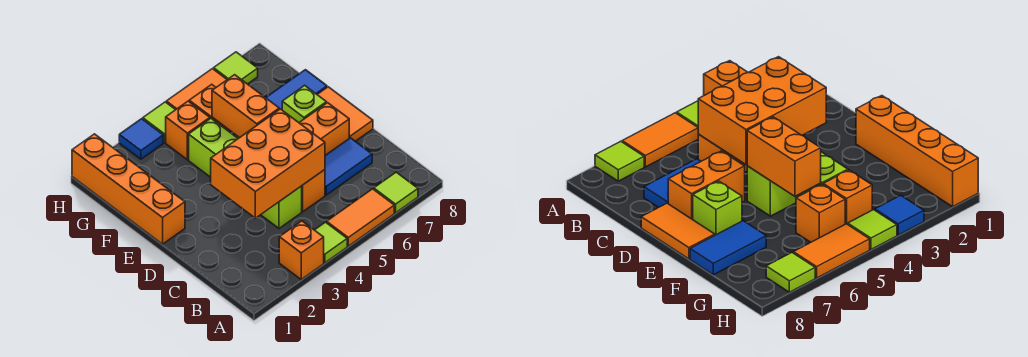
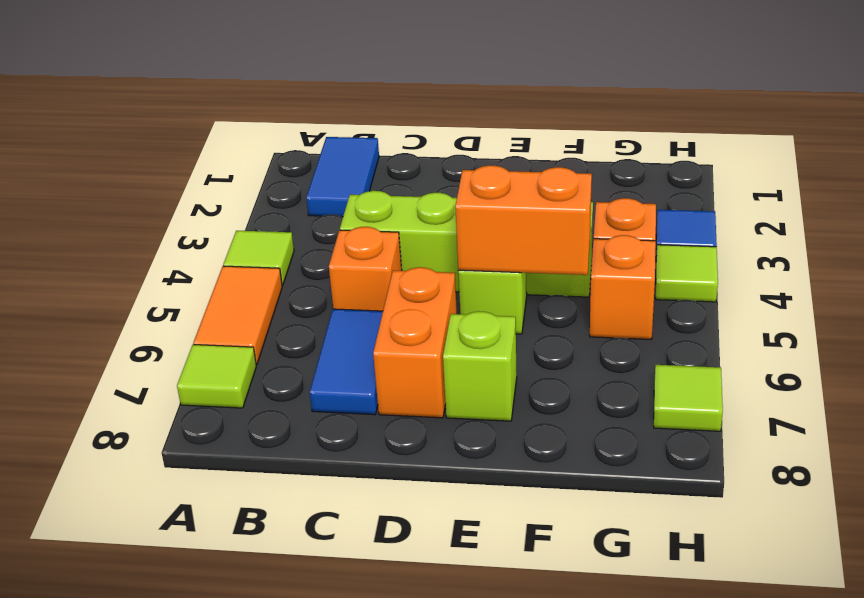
orange 1x1 brick [279,221,324,279] -> none
orange 2x3 brick [211,109,325,218] -> none
orange 1x2 tile [317,87,373,141] -> none
orange 1x4 brick [72,134,185,244] -> none
blue 1x2 tile [266,70,327,110] -> blue 1x2 tile moved to [306,137,379,217]
orange 1x2 tile [166,69,227,110] -> none

